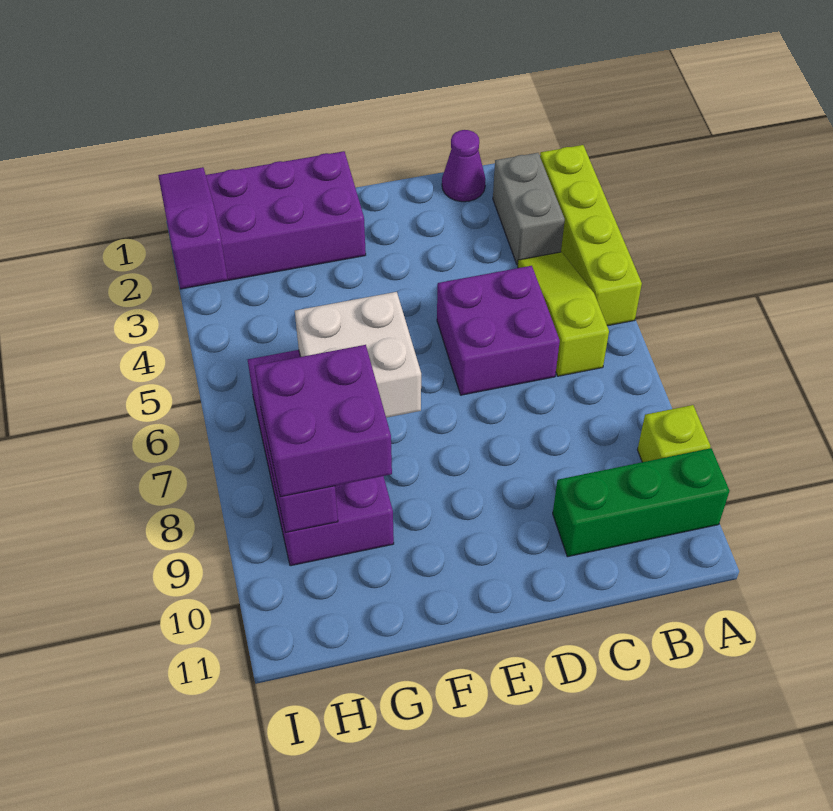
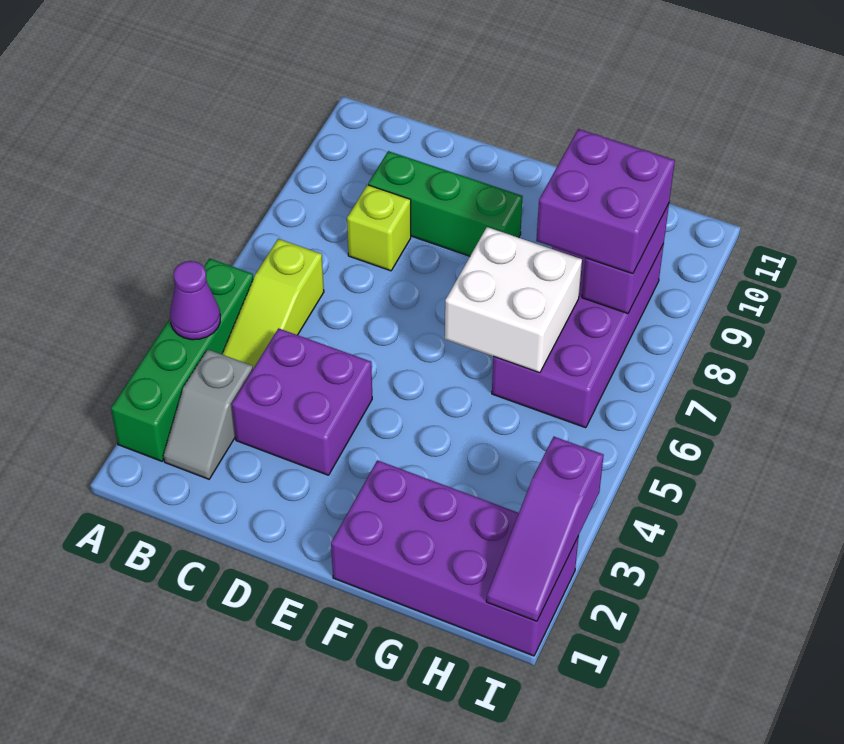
lime 1x4 brick [540,145,642,326] -> green 1x4 brick [111,259,253,461]
lime 1x1 brick [637,405,711,462] -> lime 1x1 brick moved to [347,185,411,271]
green 1x3 brick [553,448,730,557] -> green 1x3 brick moved to [368,151,523,256]
grey 1x2 brick [493,153,565,265] -> grey 1x2 slope [163,349,253,479]
purple 1x1 cone [442,130,486,202] -> purple 1x1 cone moved to [170,261,220,340]
purple 2x2 brick [437,266,560,395] -> purple 2x2 brick moved to [232,328,372,475]

